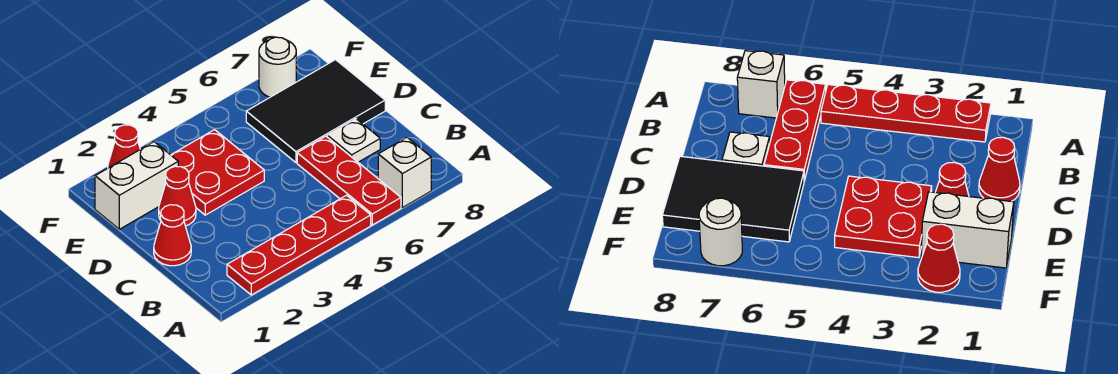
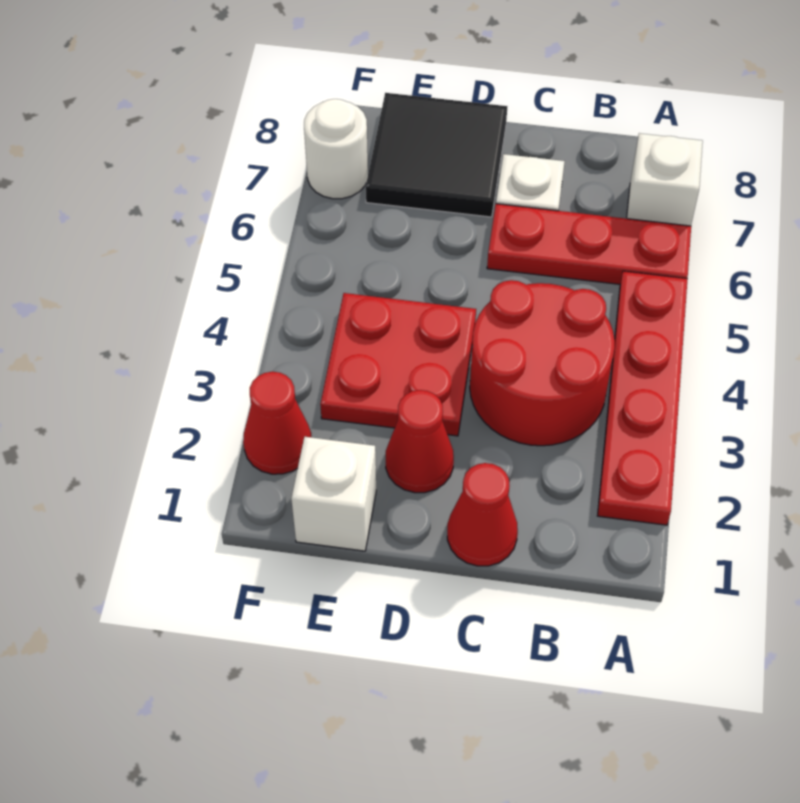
none -> red 2x2 round brick [470,280,615,446]
black 2x3 tile [246,60,385,163] -> black 2x2 tile [366,93,507,217]
white 1x2 brick [95,142,178,229] -> white 1x1 brick [291,437,376,551]

